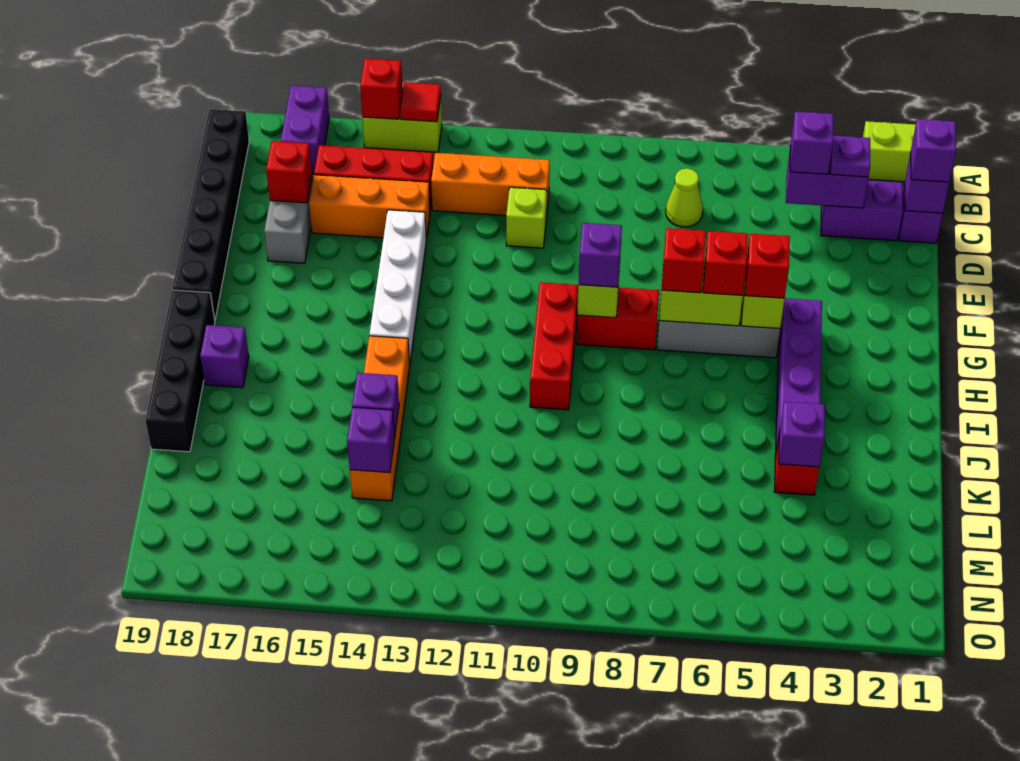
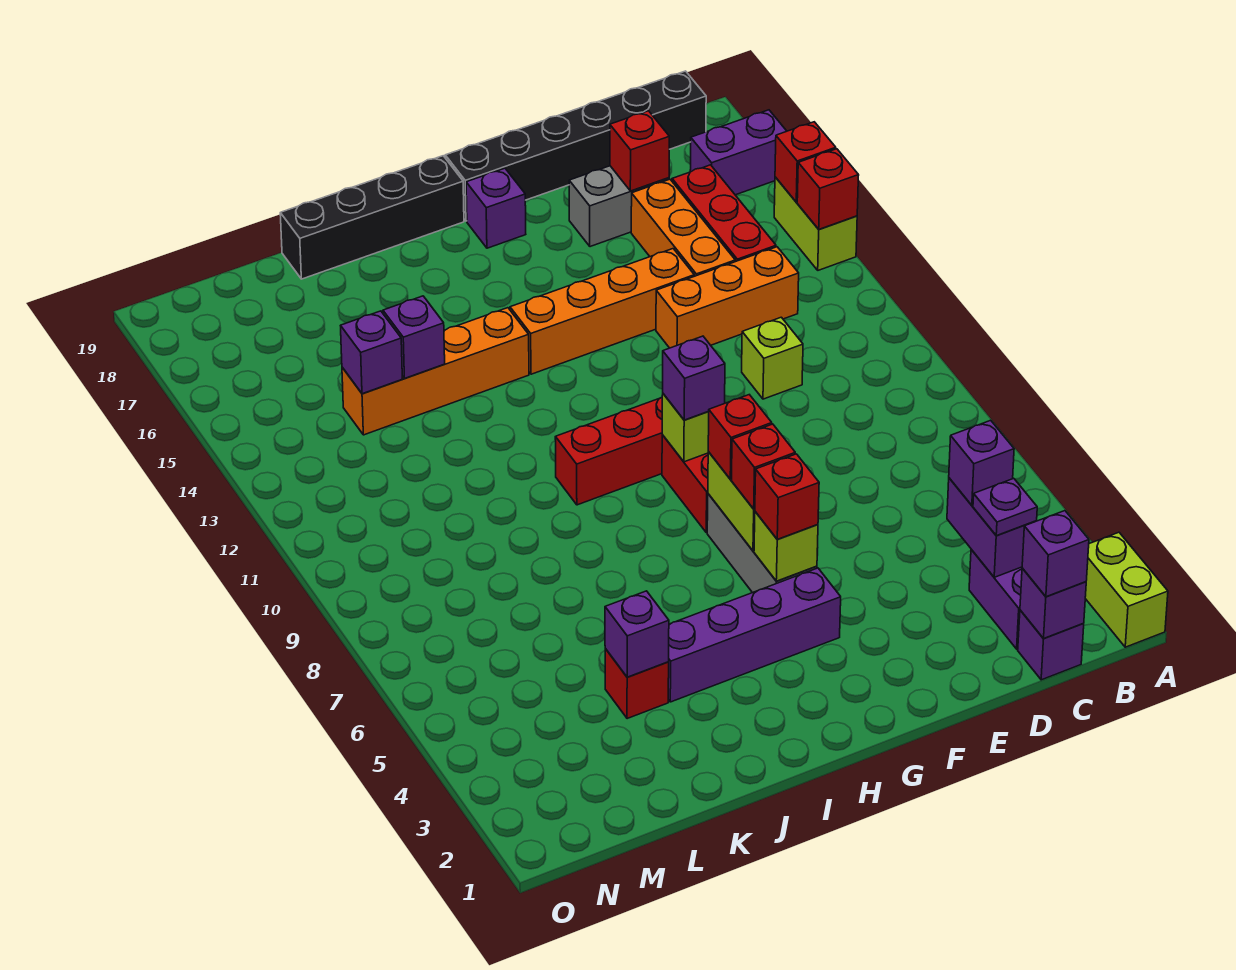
red 1x1 tile [400,82,441,122] -> red 1x1 brick [797,149,859,229]
lime 1x1 cone [666,168,703,227] -> none
orange 1x3 brick [431,153,550,217] -> orange 1x3 brick turned to [656,247,799,348]
white 1x4 brick [369,210,426,363] -> orange 1x4 brick [510,249,694,374]
purple 1x1 brick [200,325,249,388] -> purple 1x1 brick moved to [466,168,526,248]

